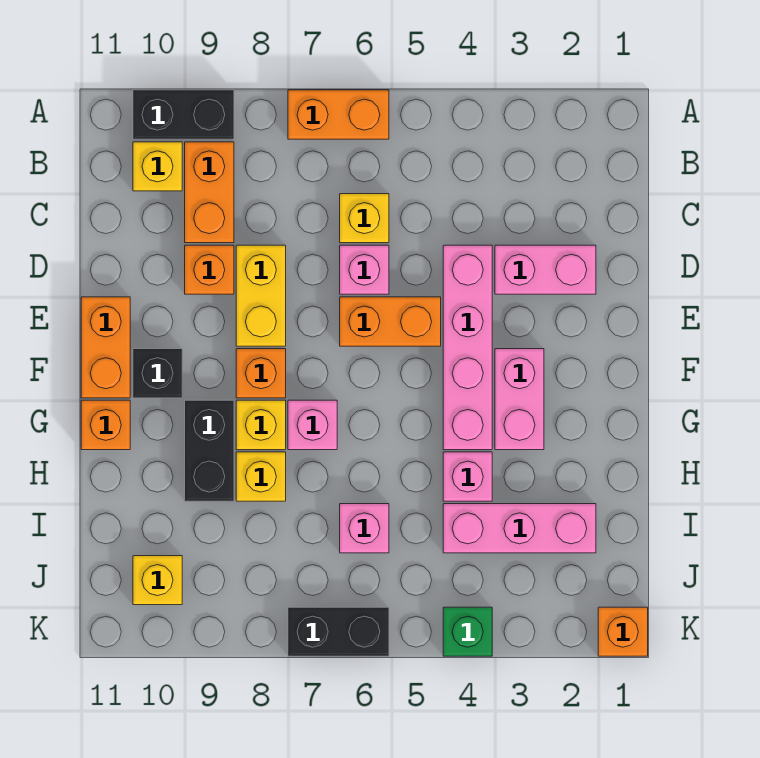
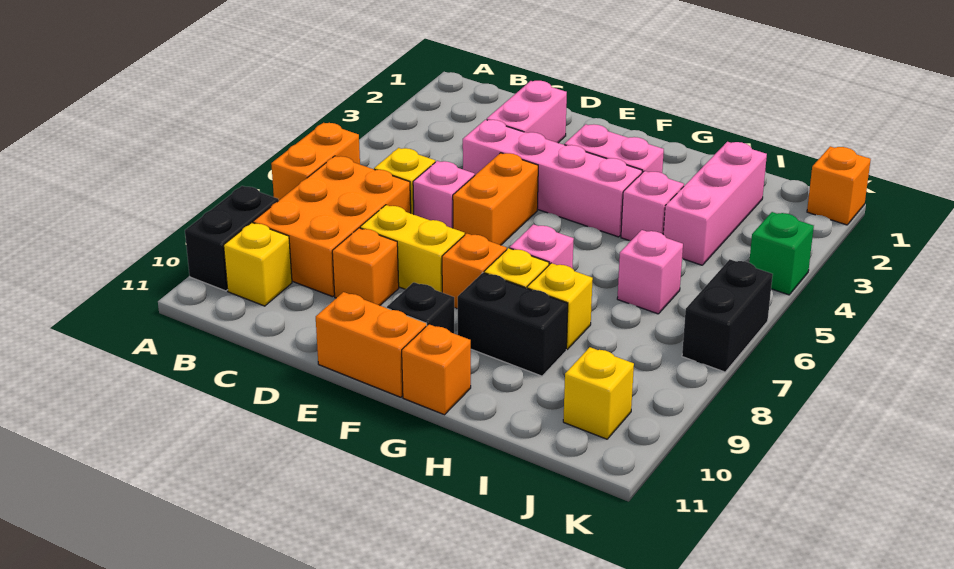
orange 1x2 brick [185,142,234,243] -> orange 2x3 brick [253,156,411,297]

